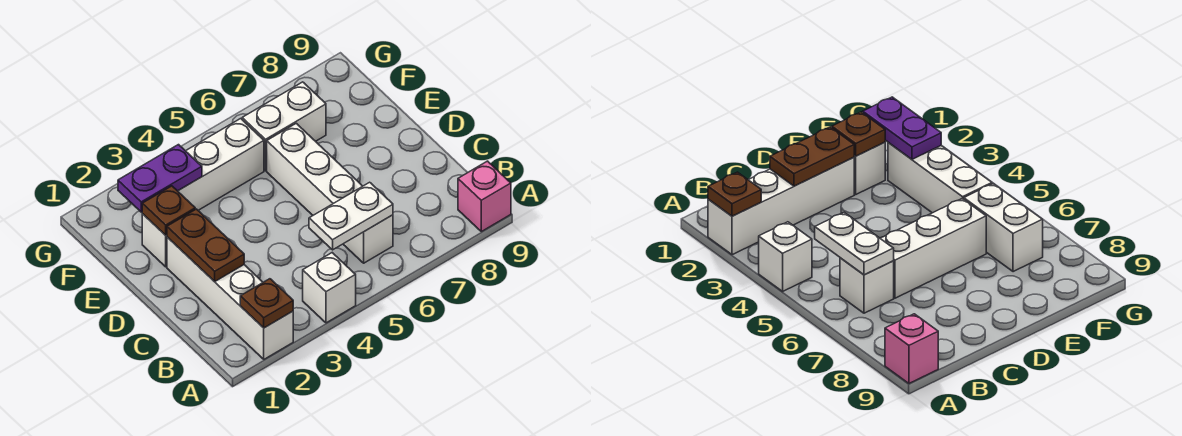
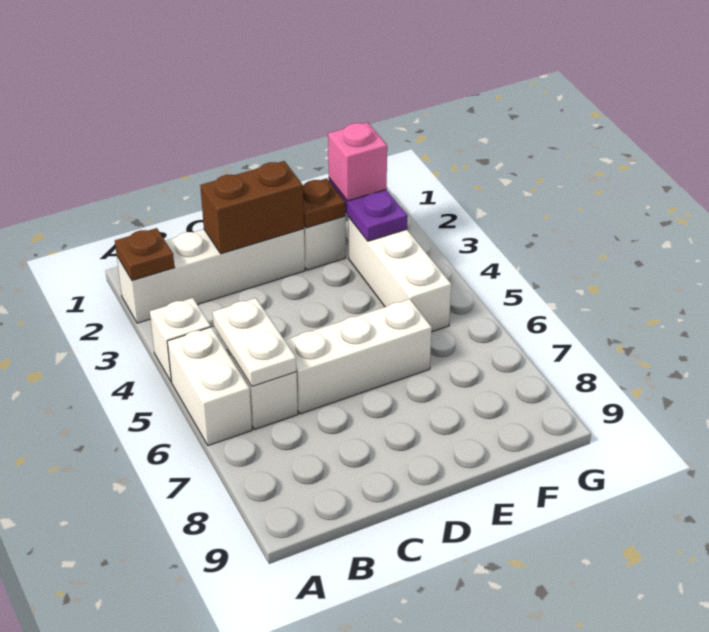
pink 1x1 brick [458,161,511,232] -> pink 1x1 brick moved to [328,122,387,201]
brown 1x2 plate [167,209,244,282] -> brown 1x2 brick [200,161,304,254]
white 1x2 brick [242,82,326,171] -> white 1x2 brick moved to [167,327,252,446]

